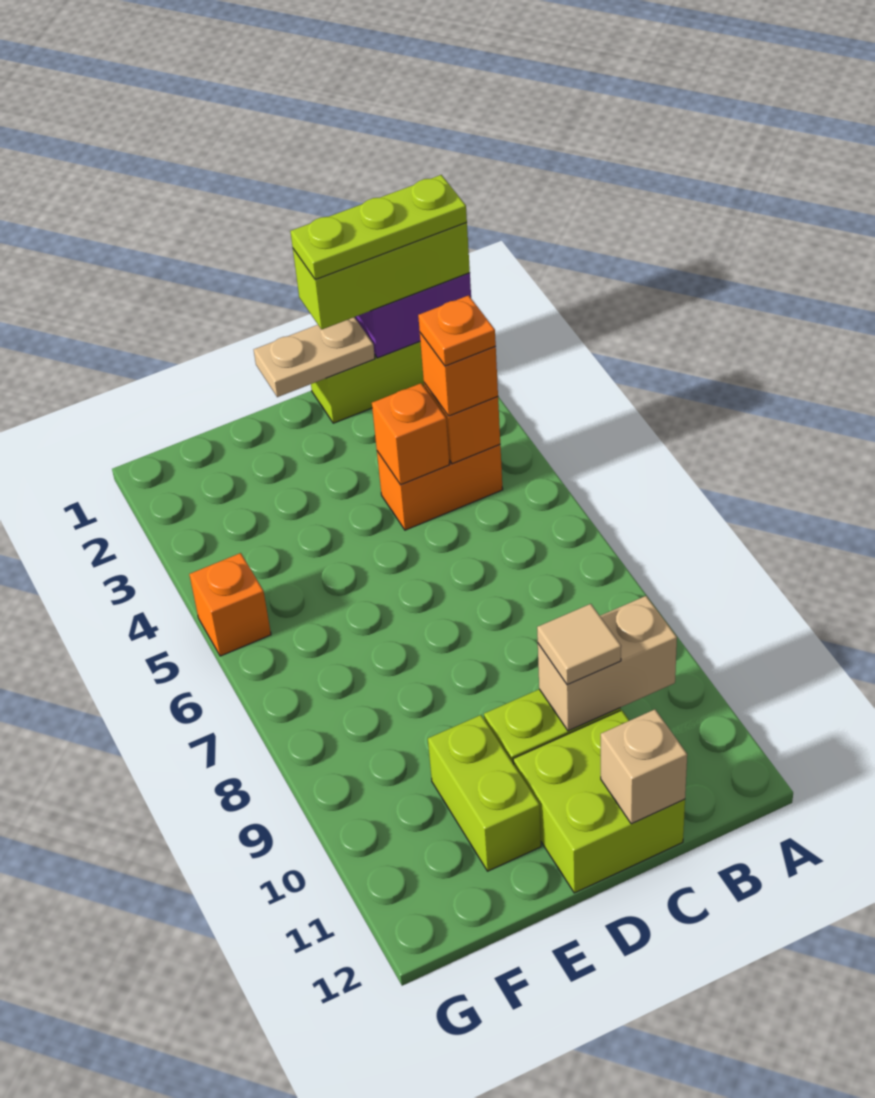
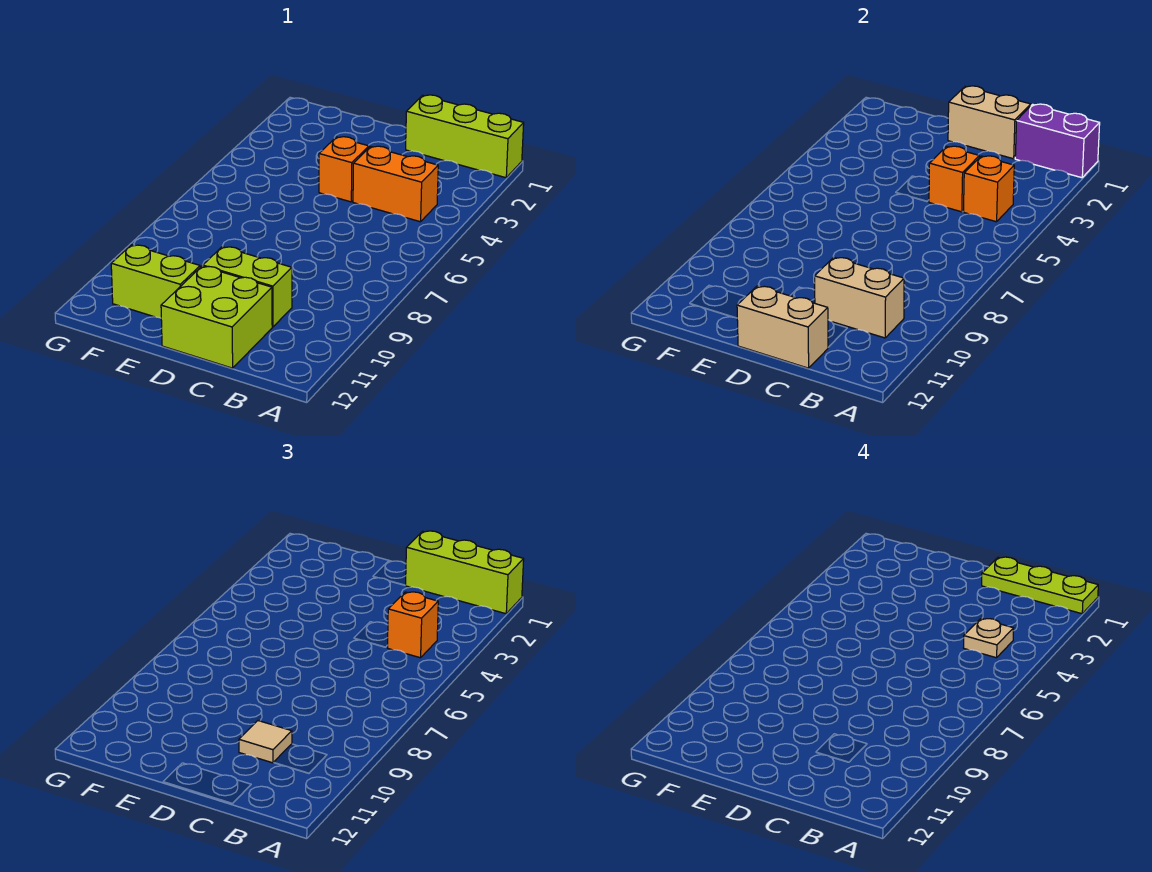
orange 1x1 plate [418,295,496,366] -> tan 1x1 plate [964,619,1014,658]
tan 1x2 plate [254,317,375,397] -> tan 1x2 brick [948,86,1031,159]
tan 1x1 brick [601,709,687,824] -> tan 1x2 brick [737,286,828,368]
lime 1x2 brick [428,715,541,871] -> lime 1x2 brick turned to [111,245,200,318]
orange 1x1 brick [189,553,271,656] -> orange 1x1 brick moved to [319,137,369,202]

